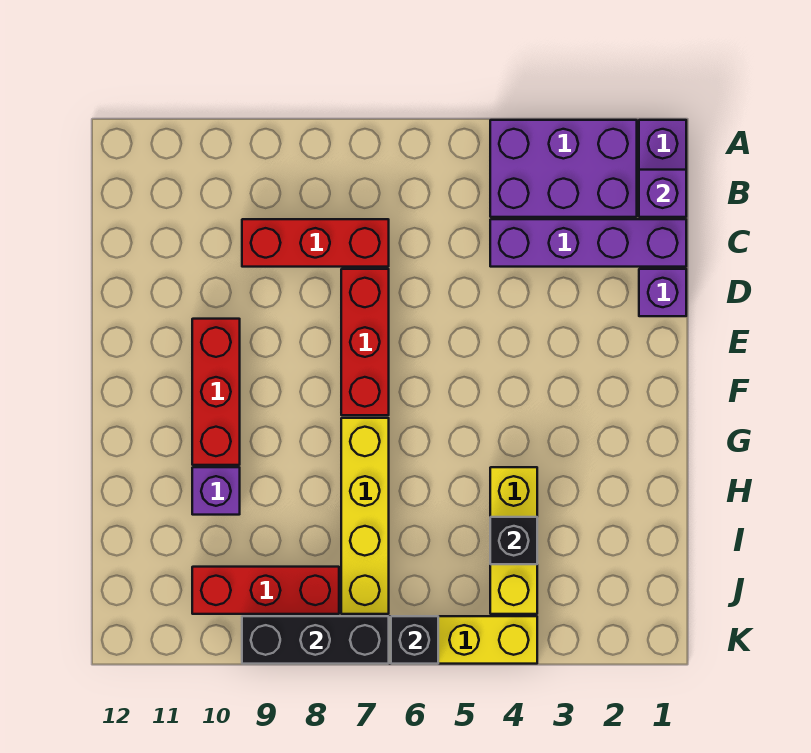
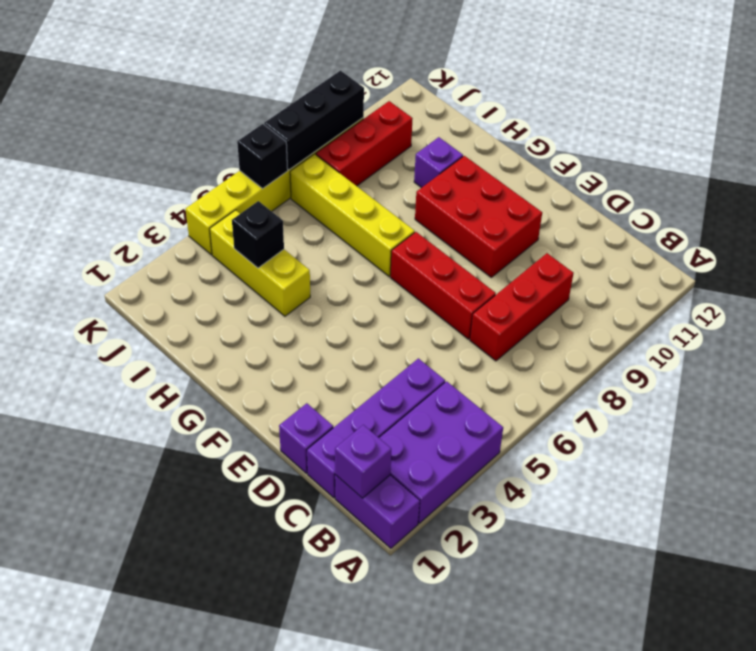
red 1x3 brick [192,319,240,465] -> red 2x3 brick [415,156,542,277]

